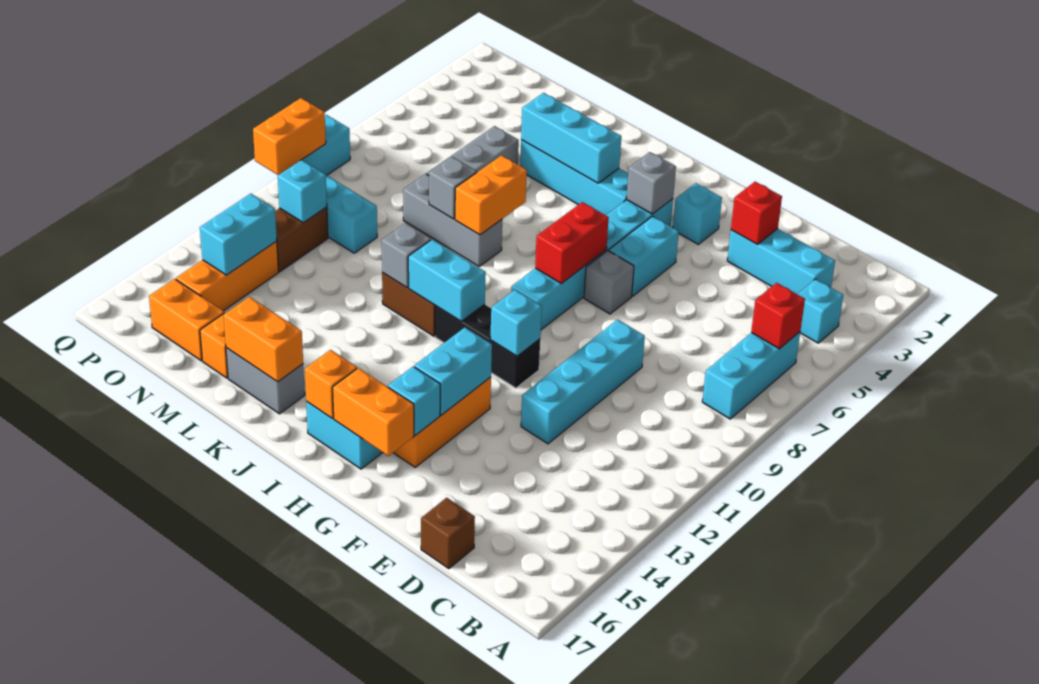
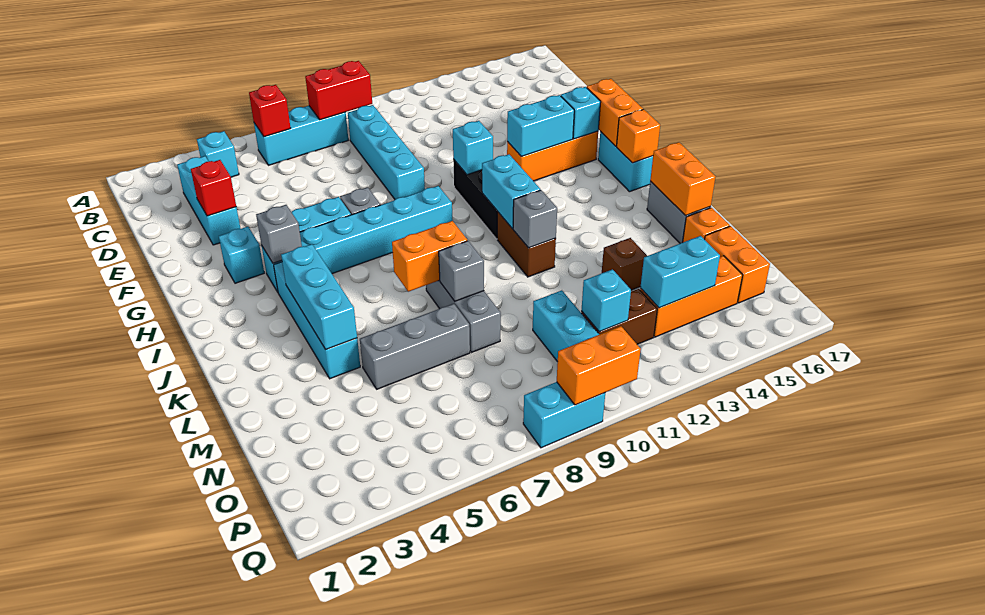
brown 1x1 brick [421,498,475,569] -> brown 1x1 brick moved to [602,238,647,290]
cyan 1x4 brick [521,320,645,444] -> cyan 1x4 brick turned to [348,105,425,199]
red 1x2 brick [535,202,609,284] -> red 1x2 brick moved to [305,61,372,120]

